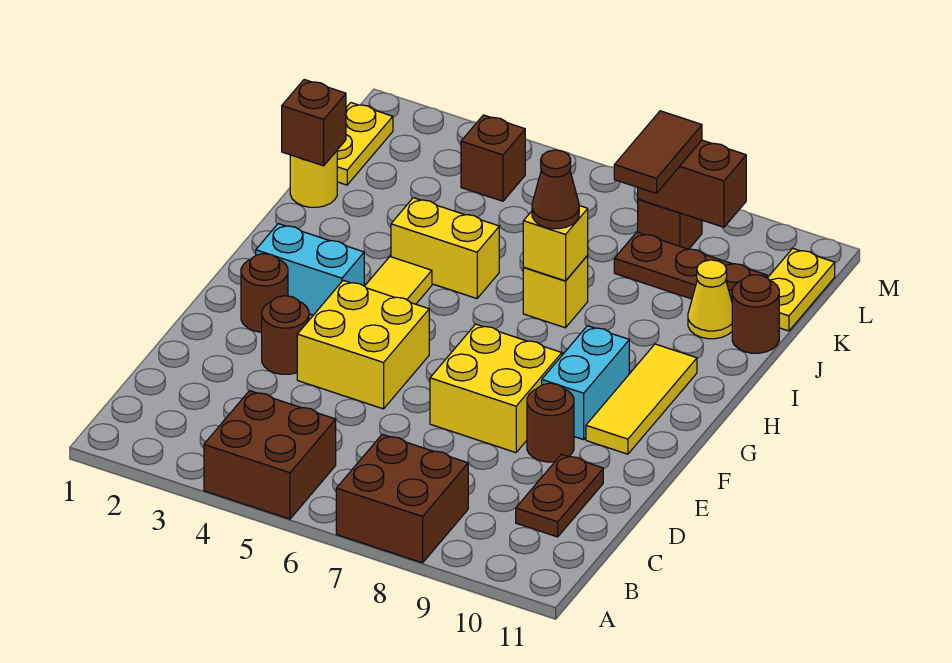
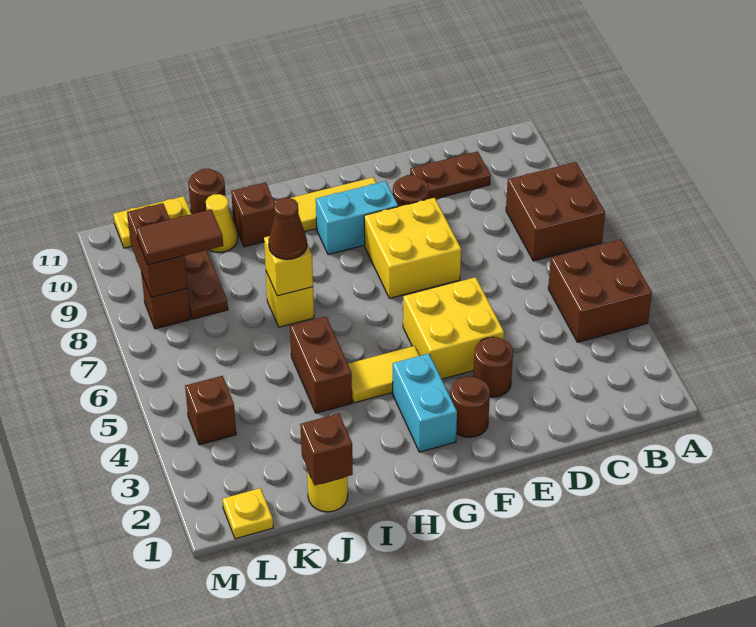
yellow 1x2 brick [391,198,499,299] -> brown 1x2 brick [290,316,352,413]
none -> brown 1x1 brick [231,182,275,247]
yellow 1x2 plate [337,103,393,185] -> yellow 1x1 plate [223,488,273,539]

